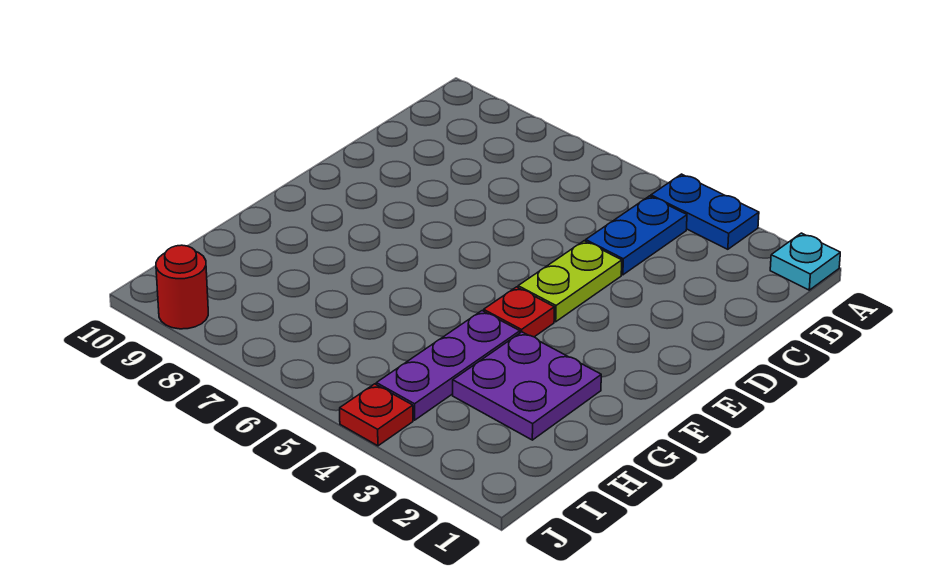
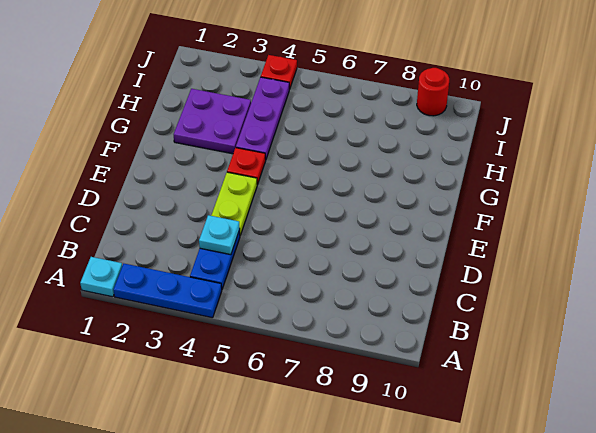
blue 1x2 plate [651,174,759,249] -> blue 1x3 plate [113,264,222,318]
none -> cyan 1x1 plate [199,215,240,255]

